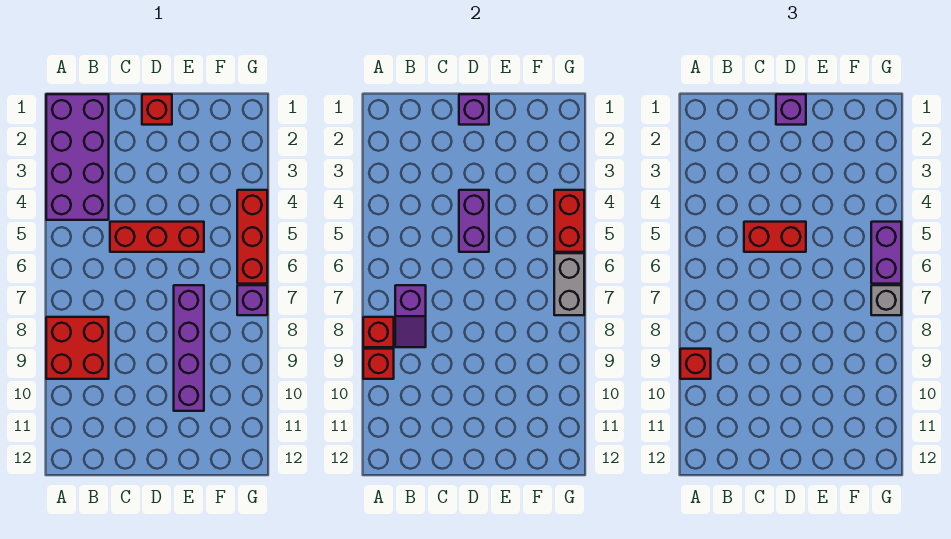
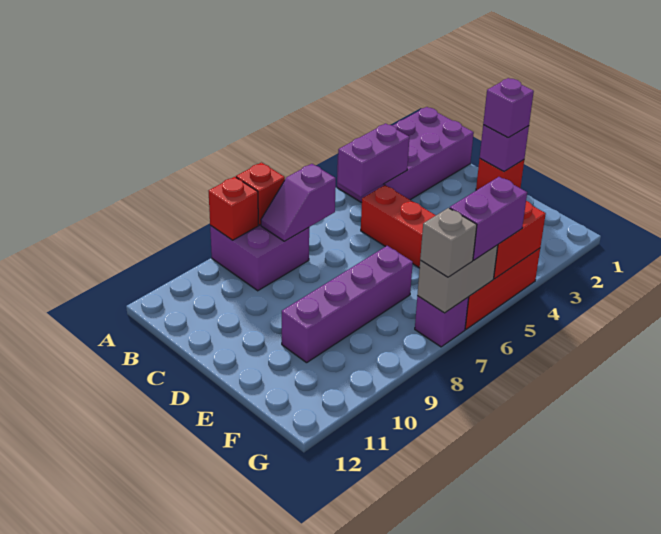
red 2x2 brick [46,317,109,379] -> purple 2x2 brick [210,224,309,291]
red 1x1 brick [680,349,711,379] -> none
red 1x2 brick [744,222,806,252] -> none
purple 1x2 brick [459,190,489,252] -> purple 1x2 brick moved to [338,123,409,197]

